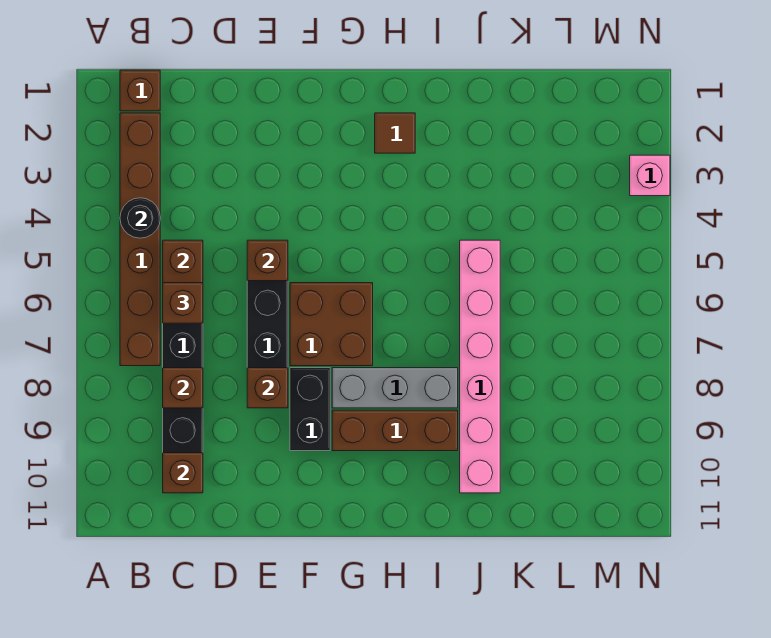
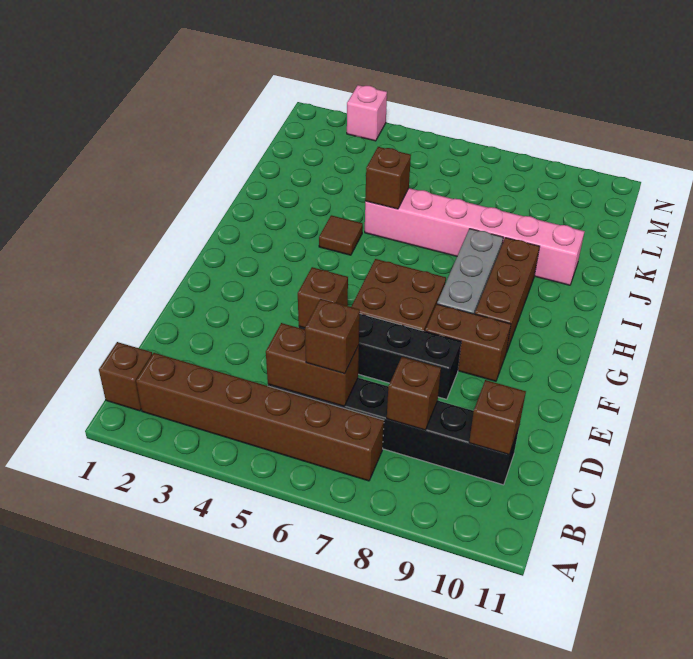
black 1x1 round brick [120,198,160,238] -> none
brown 1x1 brick [247,368,288,408] -> brown 1x1 brick moved to [365,147,411,209]
black 1x2 brick [290,368,330,451] -> brown 1x2 brick [425,304,511,381]
brown 1x1 tile [375,113,415,153] -> brown 1x1 tile moved to [319,215,363,255]

